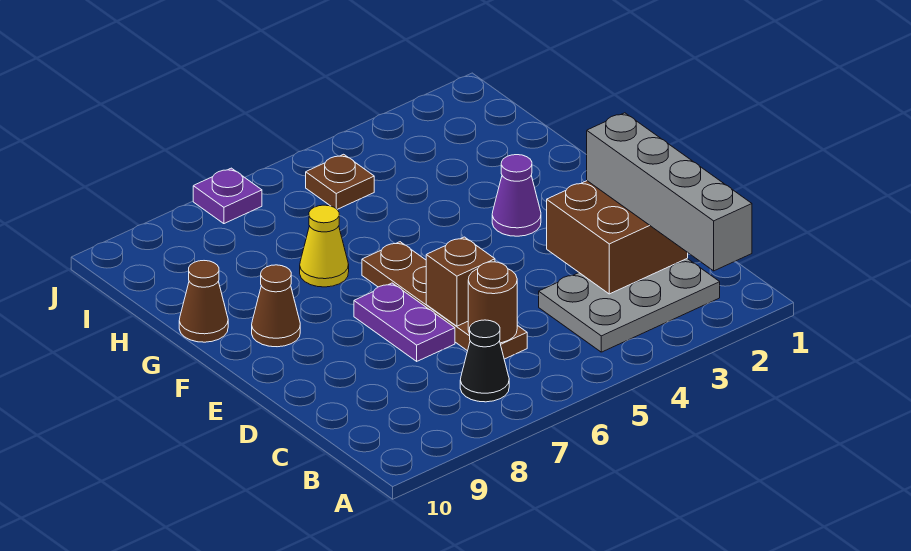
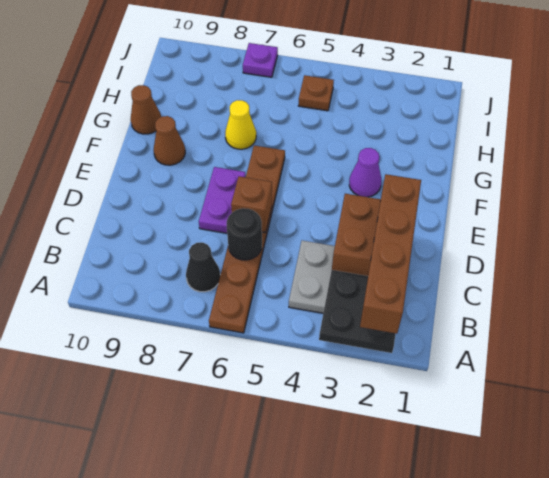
none -> black 2x2 plate [319,270,396,353]
grey 1x4 brick [587,113,752,271] -> brown 1x4 brick [360,174,421,334]
brown 1x4 plate [362,242,527,359] -> brown 1x6 plate [209,145,285,333]
brown 1x1 round brick [468,262,517,343] -> black 1x1 round brick [227,208,262,260]

